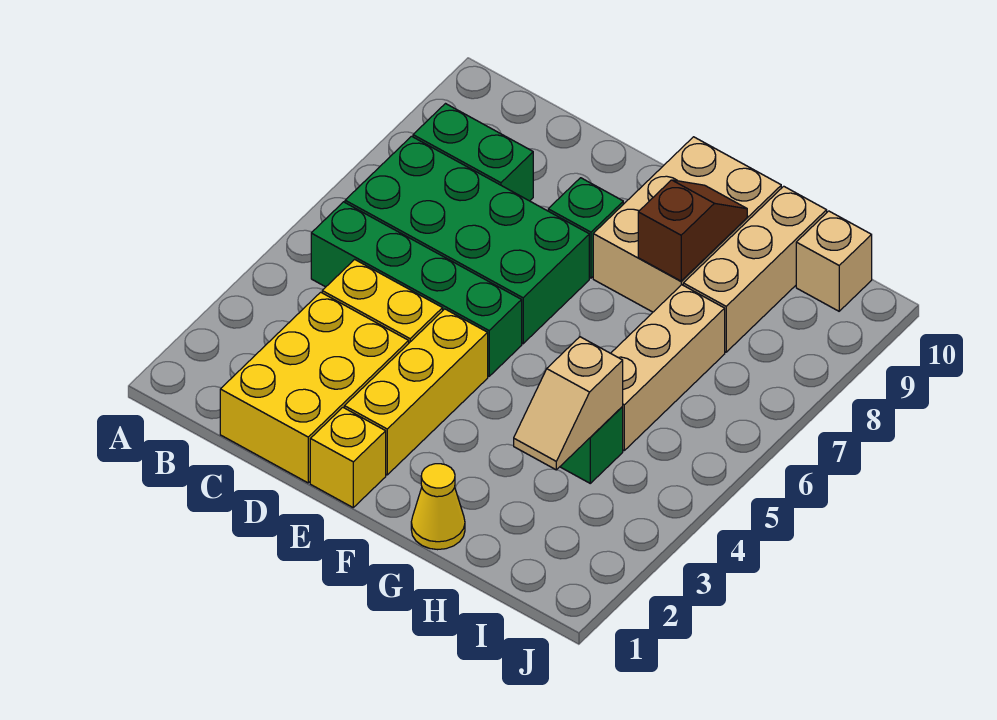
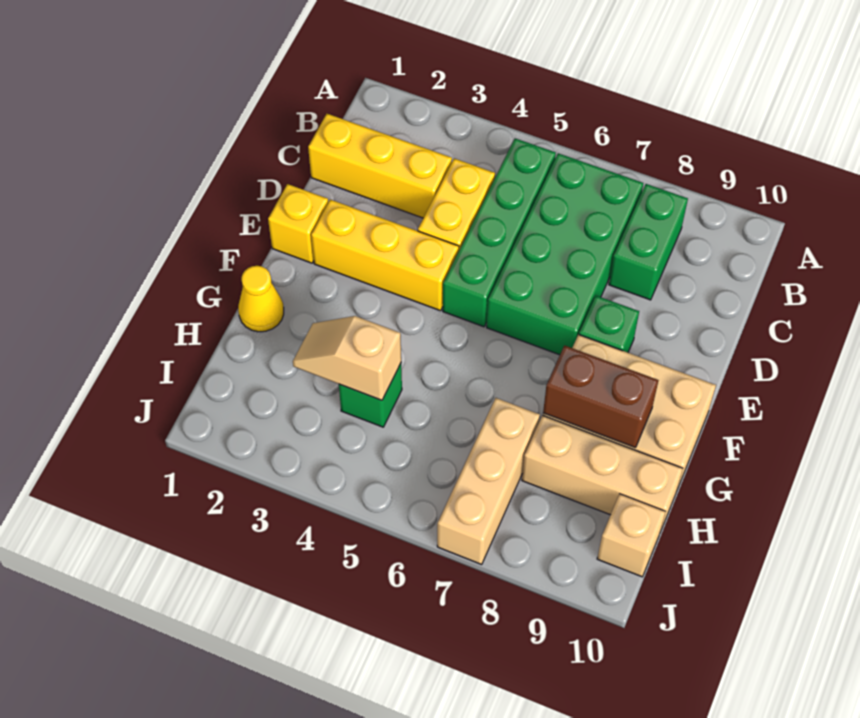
yellow 2x3 brick [220,292,409,483] -> yellow 1x3 brick [308,114,452,218]
brown 1x2 slope [638,180,747,281] -> brown 1x2 brick [543,346,658,448]
tan 1x3 brick [611,285,725,450] -> tan 1x3 brick turned to [437,398,540,564]

